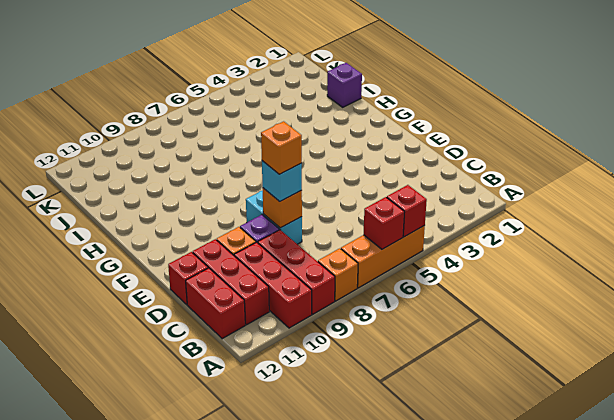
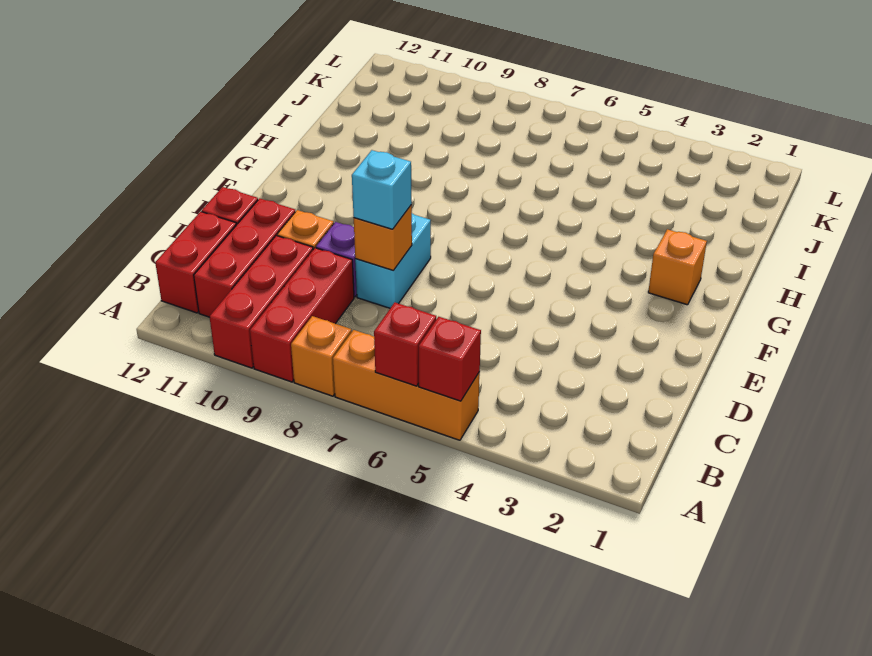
orange 1x1 brick [261,121,302,174] -> orange 1x1 brick moved to [648,229,707,305]
purple 1x1 brick [327,63,362,107] -> none

